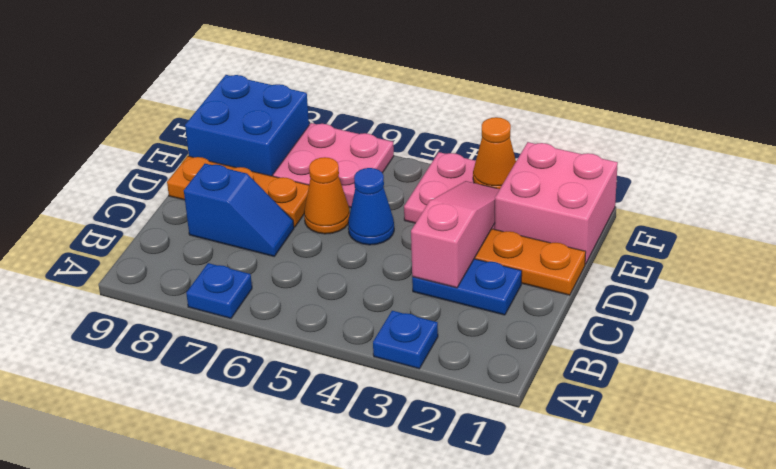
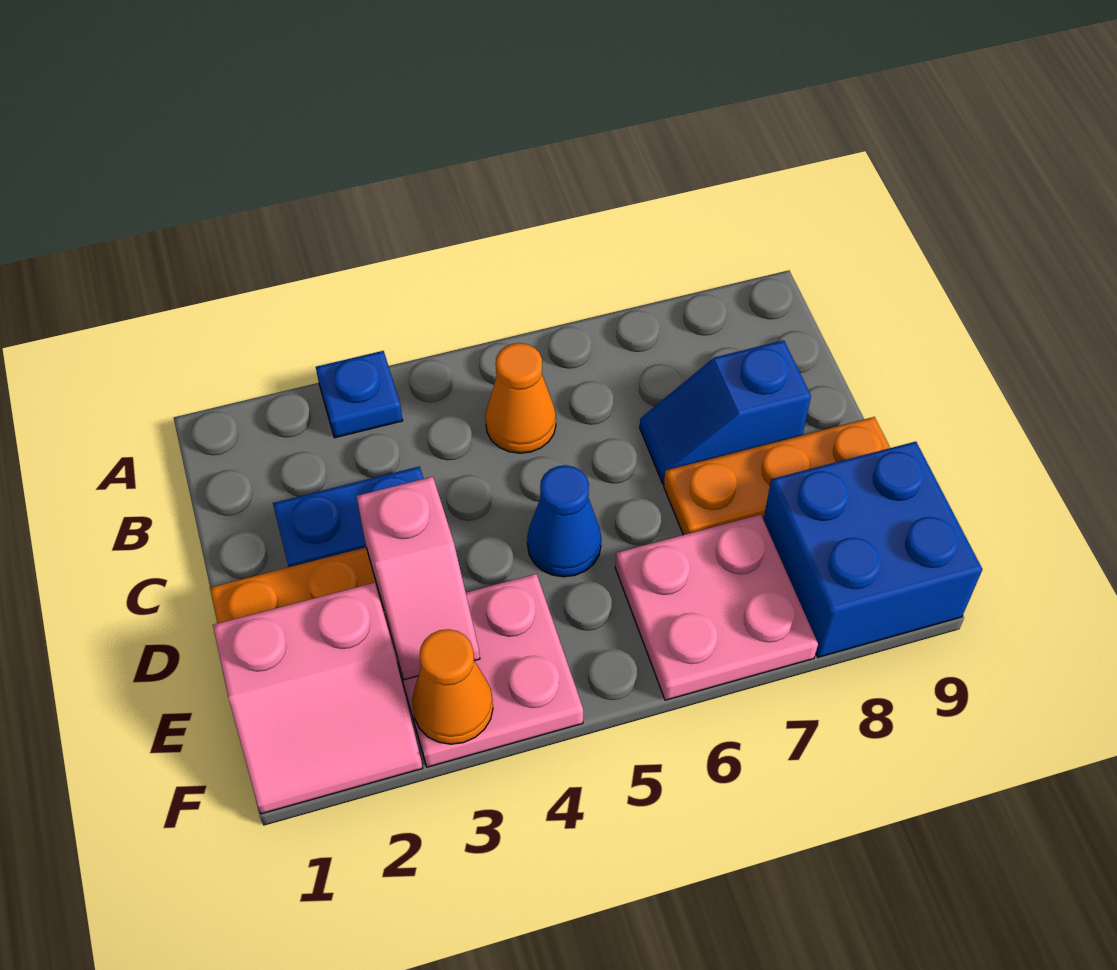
blue 1x1 plate [186,263,252,318] -> none
pink 1x3 slope [411,181,500,288] -> pink 1x2 slope [357,477,480,680]
orange 1x1 cone [304,157,350,234] -> orange 1x1 cone moved to [485,343,556,453]
pink 2x2 brick [495,142,618,264] -> pink 2x2 slope [213,583,423,814]

